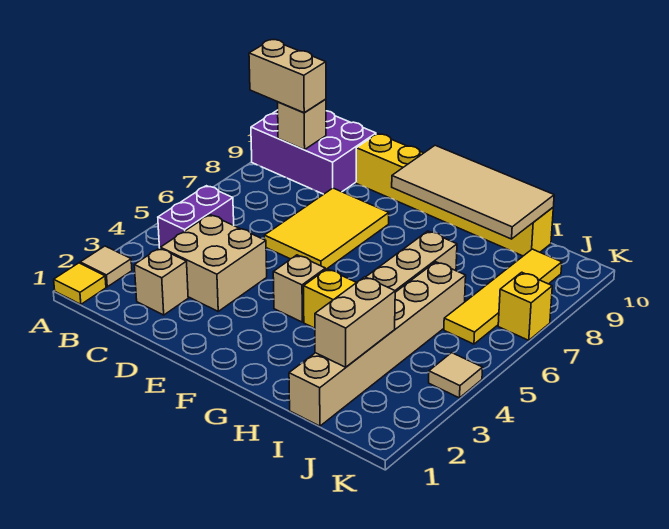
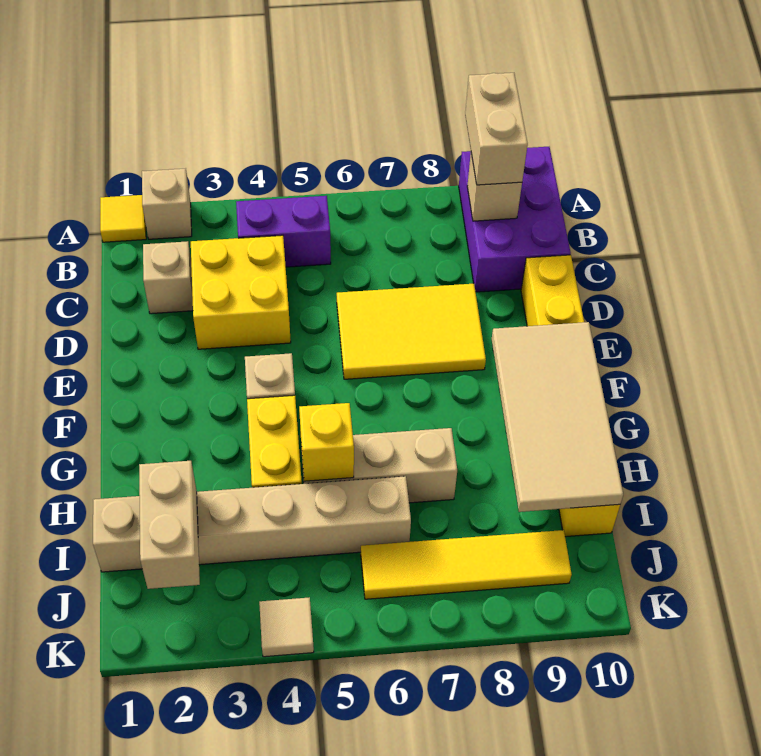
tan 1x1 tile [80,246,132,287] -> tan 1x1 brick [142,168,192,239]
tan 2x2 brick [160,215,267,311] -> yellow 2x2 brick [191,235,291,349]
tan 1x2 brick [315,277,395,367] -> tan 1x2 brick turned to [139,461,200,589]
yellow 1x1 brick [498,272,552,340] -> yellow 1x1 brick moved to [299,403,354,481]

